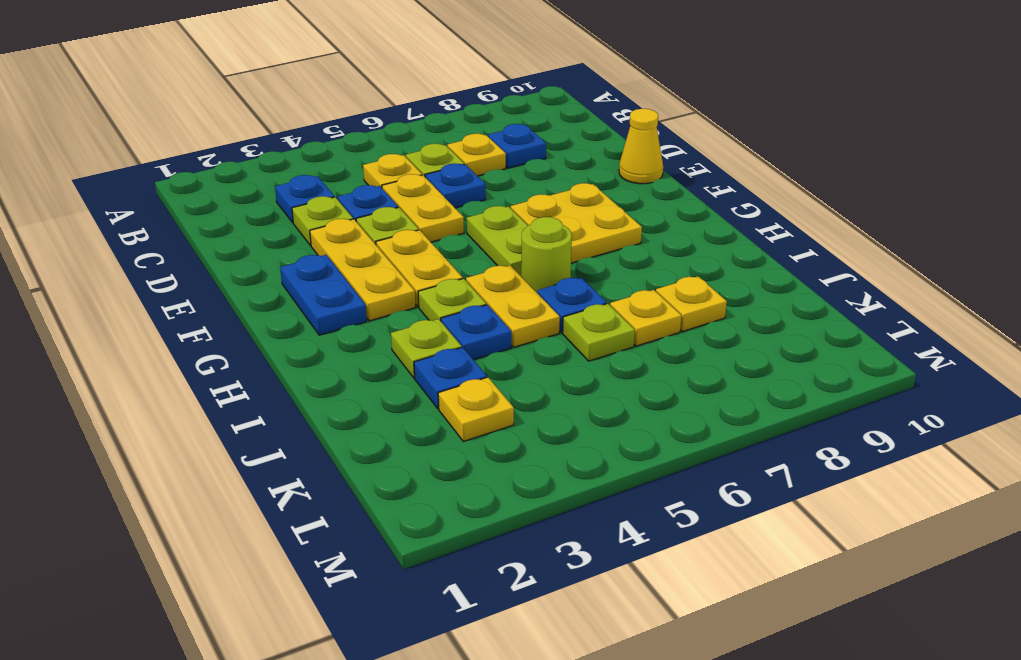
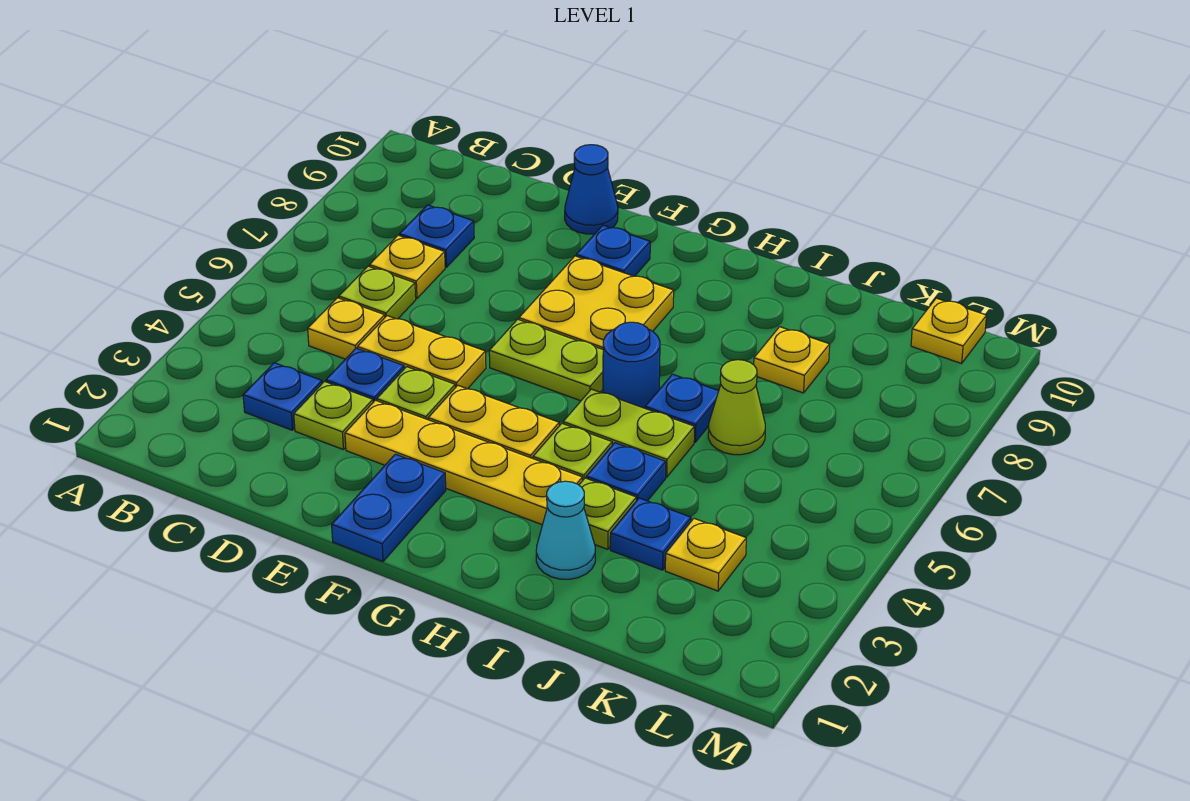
blue 1x1 plate [425,163,486,208] -> blue 1x1 plate moved to [576,225,650,276]
yellow 1x3 plate [310,219,416,321] -> yellow 1x4 plate [345,400,582,525]
yellow 1x1 cone [619,109,663,184] -> blue 1x1 cone [565,145,618,234]
blue 1x2 plate [280,255,367,335] -> blue 1x2 plate turned to [332,454,446,561]
yellow 1x2 plate [466,265,560,347] -> lime 1x2 plate [563,389,694,477]
lime 1x1 round brick [521,217,572,292] -> blue 1x1 round brick [603,322,660,408]
none -> cyan 1x1 cone [536,481,595,579]
lime 1x1 plate [563,304,635,361] -> lime 1x1 cone [708,360,765,455]
yellow 1x1 plate [610,290,681,346] -> yellow 1x1 plate moved to [911,298,987,364]

